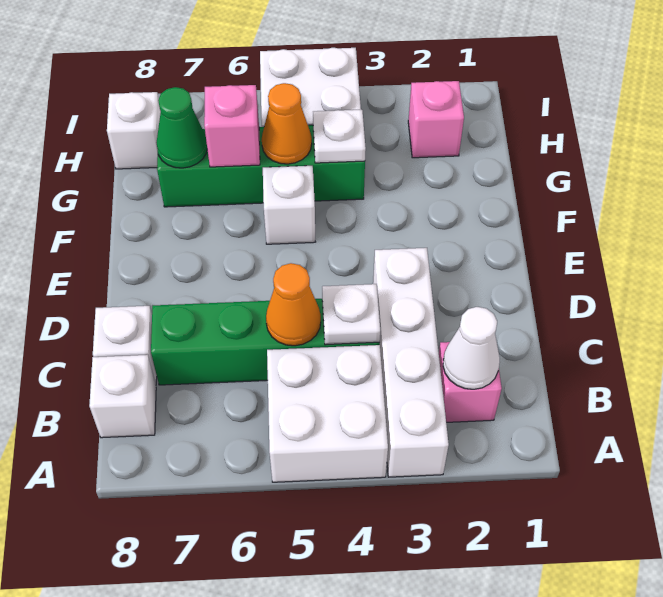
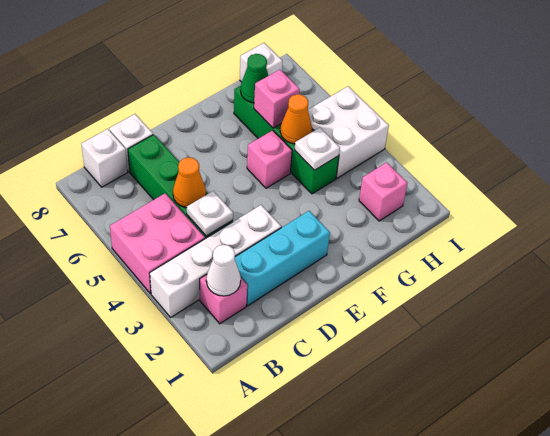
white 2x2 brick [267,345,388,482] -> pink 2x2 brick [110,193,205,294]
none -> cyan 1x3 brick [235,211,330,306]
white 1x1 brick [263,166,315,244] -> pink 1x1 brick [247,130,292,188]

